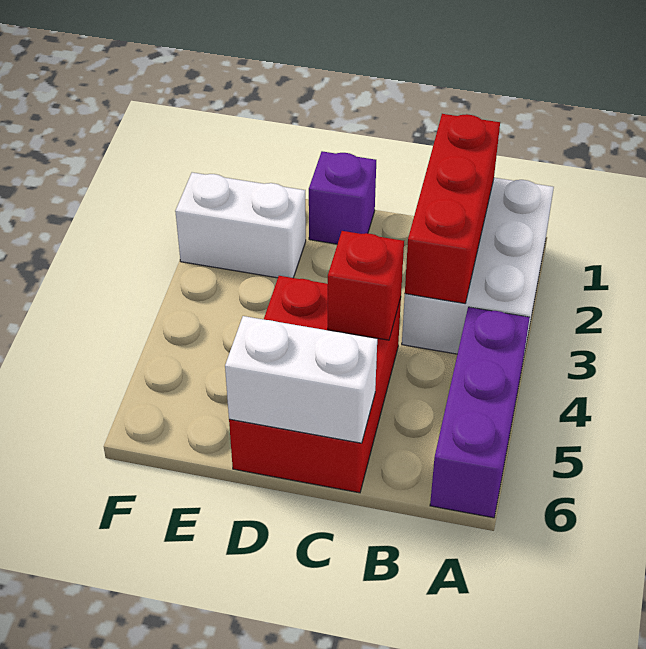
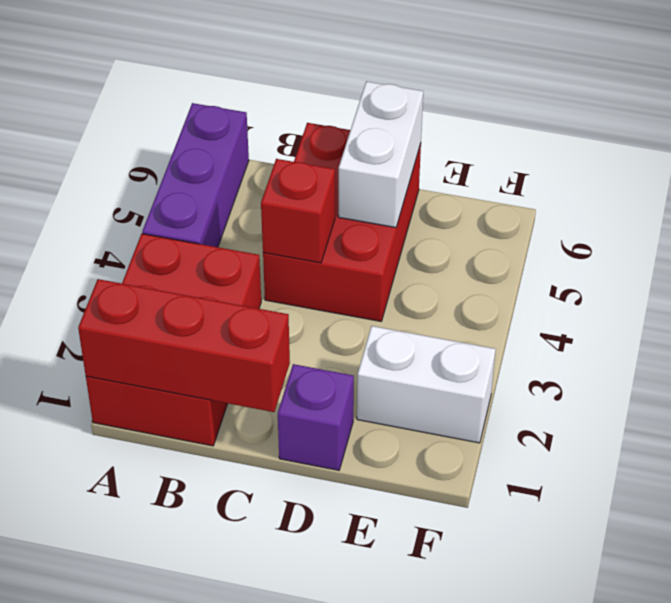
white 2x3 brick [402,178,554,354] -> red 2x3 brick [86,234,261,446]
red 1x3 brick [405,114,500,303] -> red 1x3 brick turned to [78,279,290,412]
white 1x2 brick [225,316,377,443] -> white 1x2 brick turned to [339,81,423,227]

